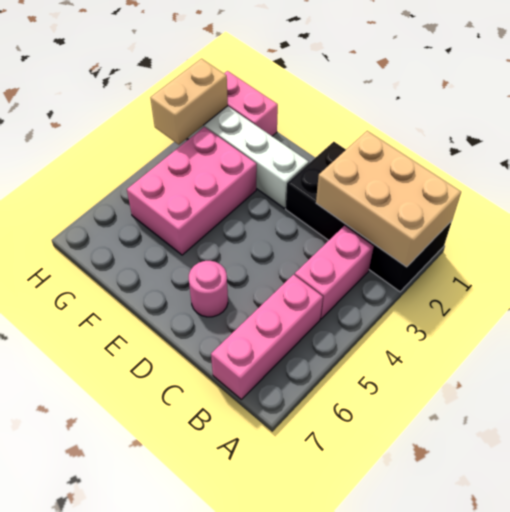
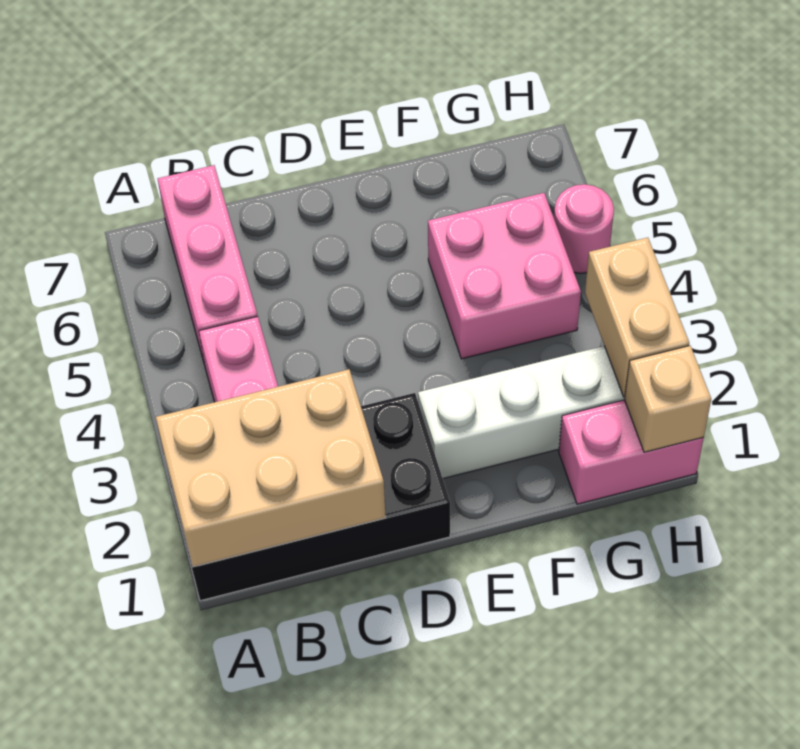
pink 1x1 round brick [189,261,228,317] -> pink 1x1 round brick moved to [554,184,614,273]
pink 2x3 brick [127,127,257,255] -> pink 2x2 brick [428,193,581,359]
none -> tan 1x1 brick [624,346,711,452]

